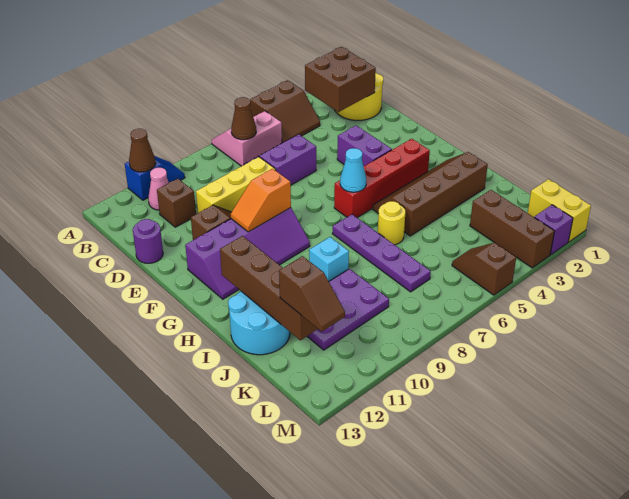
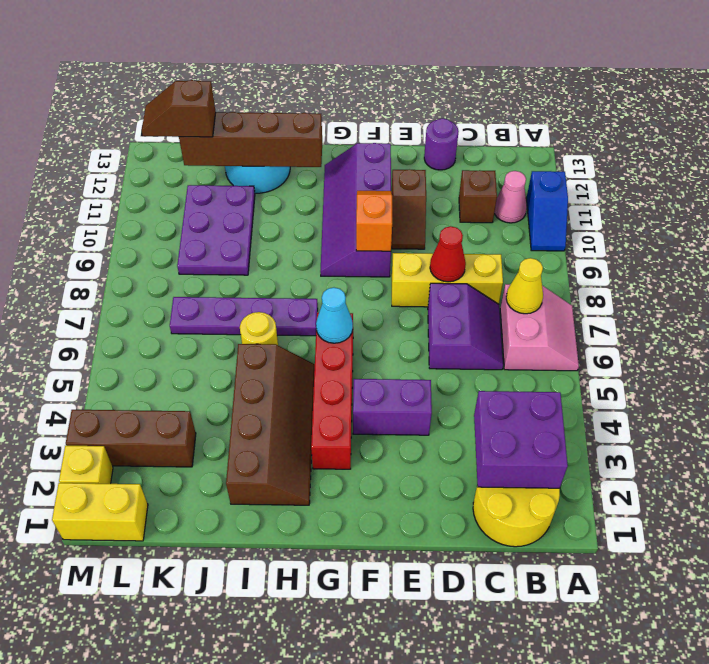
brown 2x2 slope [250,80,320,143] -> none
brown 1x1 cone [129,129,156,172] -> none
brown 2x2 brick [305,47,376,112] -> purple 2x2 brick [474,391,568,488]
brown 1x1 cone [231,97,256,140] -> yellow 1x1 cone [506,258,543,314]
yellow 1x3 brick [196,157,276,213] -> yellow 1x3 brick turned to [392,253,503,307]
none -> red 1x1 cone [430,226,466,282]
cyan 1x1 brick [309,237,349,281] -> none
brown 1x2 slope [452,243,516,295] -> none
purple 1x1 brick [534,205,573,255] -> yellow 1x1 brick [59,446,113,484]

